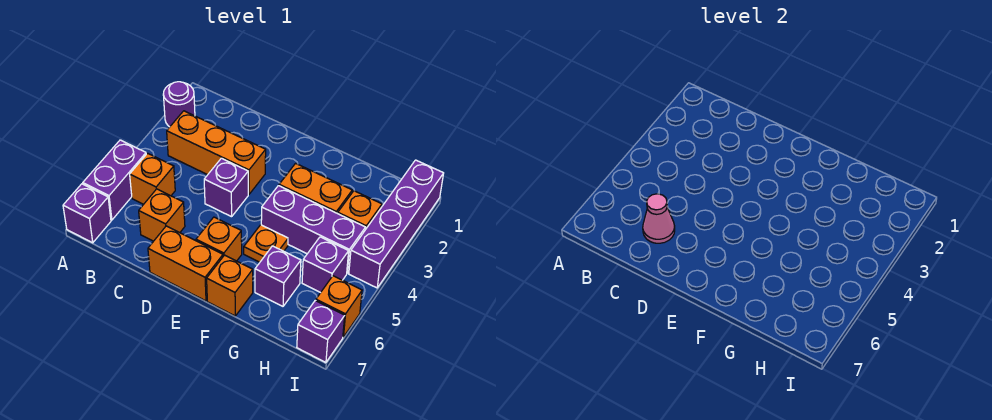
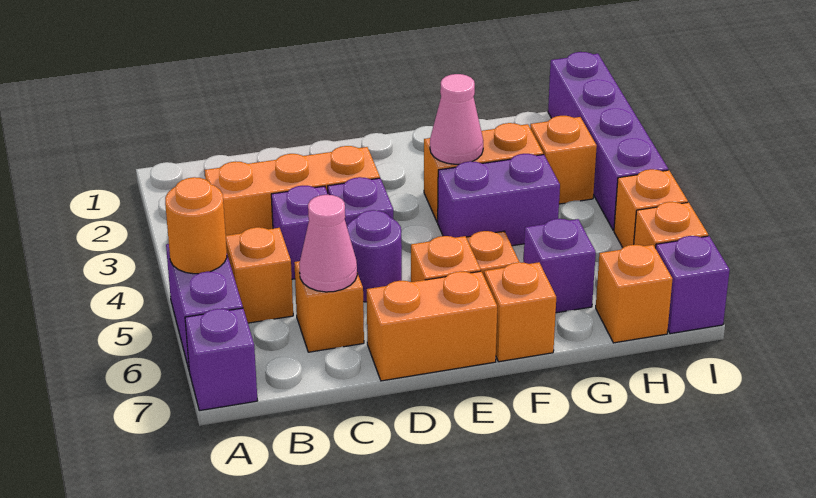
purple 1x1 round brick [163,82,195,127] -> purple 1x1 round brick moved to [347,210,402,302]
none -> orange 1x1 round brick [165,177,227,274]
none -> pink 1x1 cone [430,74,483,164]
purple 1x3 brick [261,186,365,273] -> purple 1x2 brick [438,154,560,246]
purple 1x1 brick [302,237,349,293] -> purple 1x1 brick moved to [271,186,328,279]
none -> orange 1x1 brick [596,245,672,343]
none -> orange 1x1 brick [614,169,688,248]

